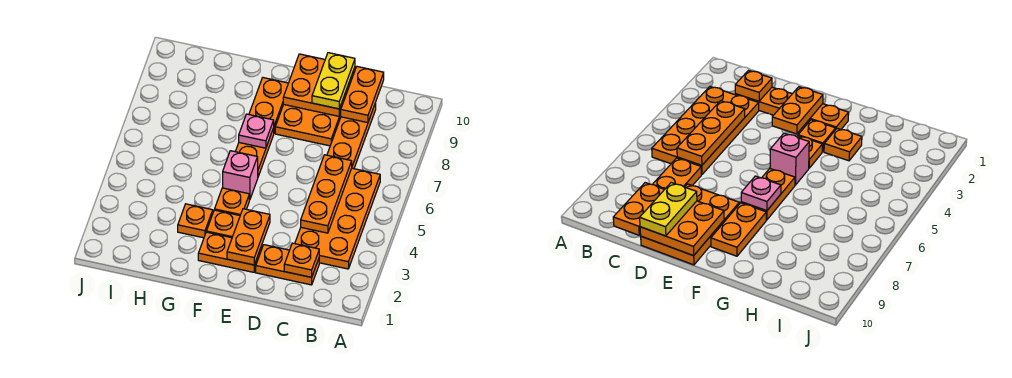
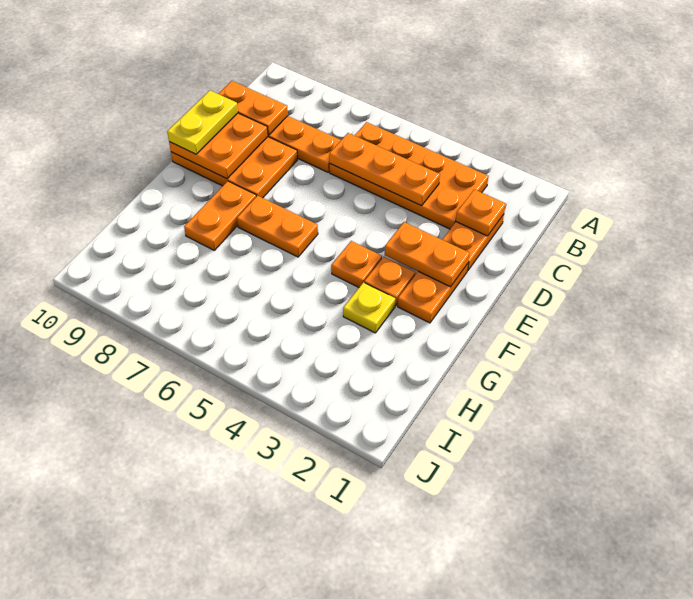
yellow 1x2 plate [312,53,355,109] -> yellow 1x2 plate turned to [167,90,238,154]
pink 1x1 brick [223,151,258,200] -> none
pink 1x1 plate [239,114,274,148] -> none
orange 1x2 plate [249,78,288,133] -> orange 1x2 plate turned to [184,181,256,250]
orange 1x1 plate [178,204,213,238] -> yellow 1x1 plate [343,282,395,333]

